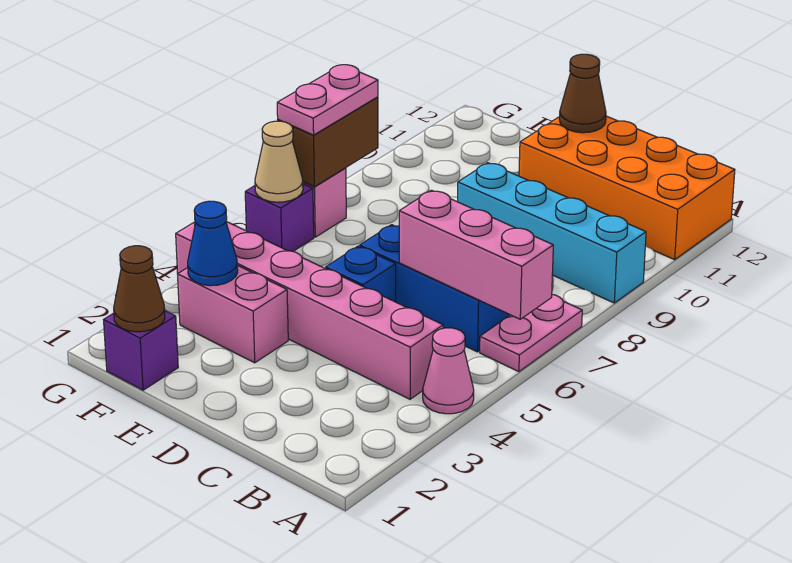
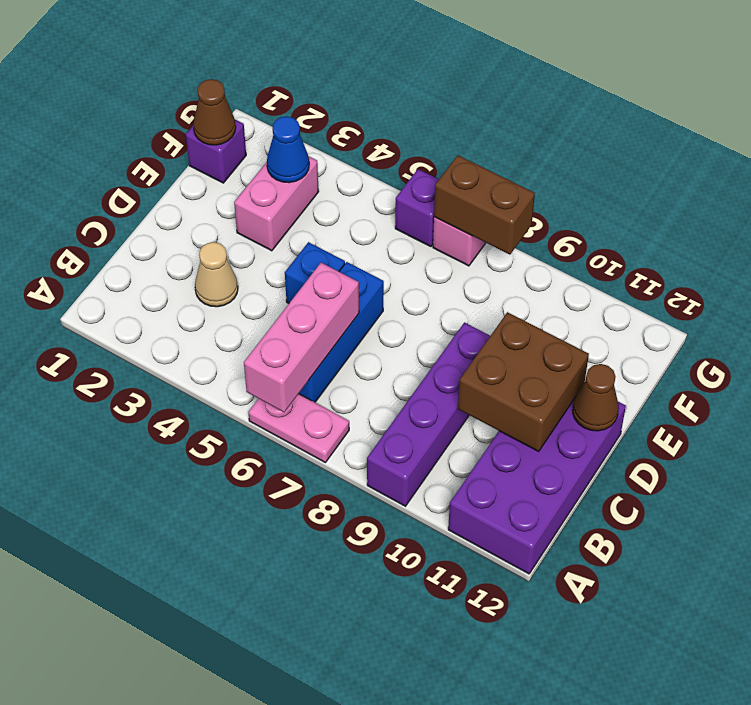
pink 1x1 cone [423,328,474,414] -> none
cyan 1x4 brick [458,163,646,303] -> purple 1x4 brick [367,323,490,506]
orange 2x4 brick [519,116,735,260] -> purple 2x4 brick [448,398,626,574]
pink 1x6 brick [176,222,443,399] -> none
none -> brown 2x2 brick [458,312,589,451]
tan 1x1 cone [255,121,303,202] -> tan 1x1 cone moved to [195,242,238,307]
pink 1x2 plate [277,65,378,135] -> none

